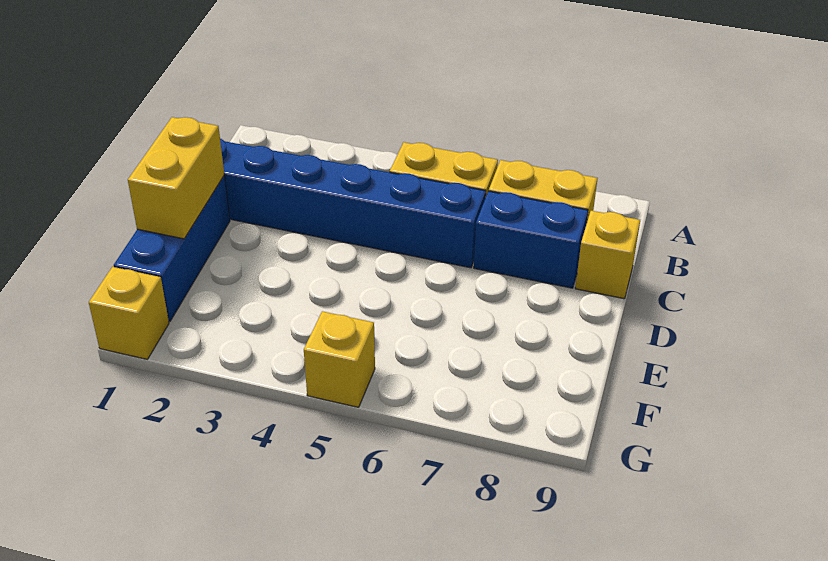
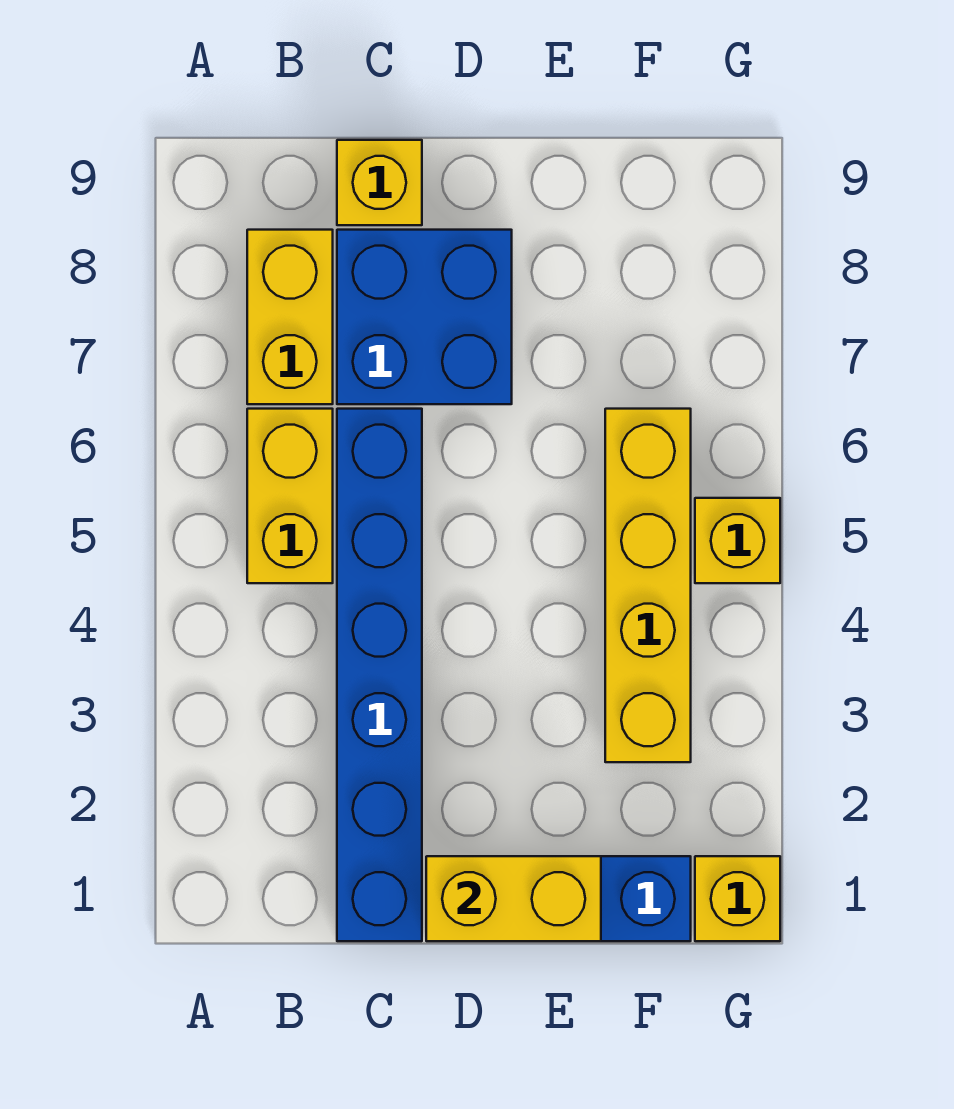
blue 1x2 brick [474,191,588,288] -> blue 2x2 brick [337,230,512,404]
none -> yellow 1x4 brick [605,409,691,762]

